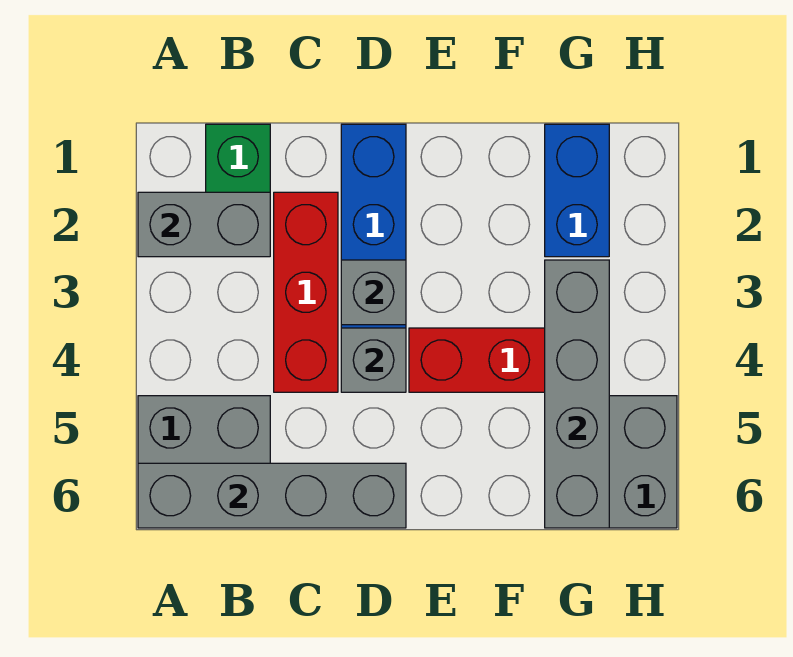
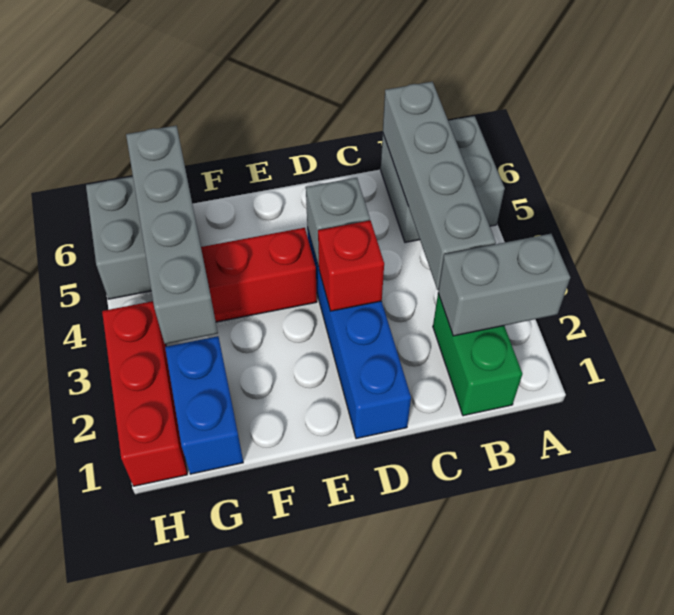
grey 1x4 brick [138,463,406,528] -> grey 1x4 brick turned to [383,82,496,290]
red 1x3 brick [274,192,338,392] -> red 1x3 brick moved to [102,301,187,486]
grey 1x1 brick [341,260,406,325] -> red 1x1 brick [318,221,384,311]

